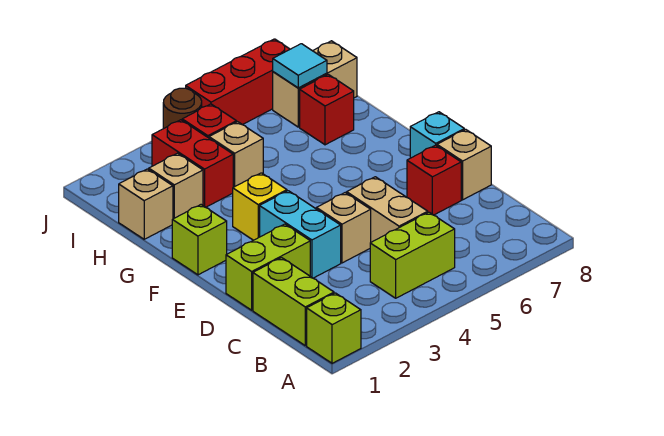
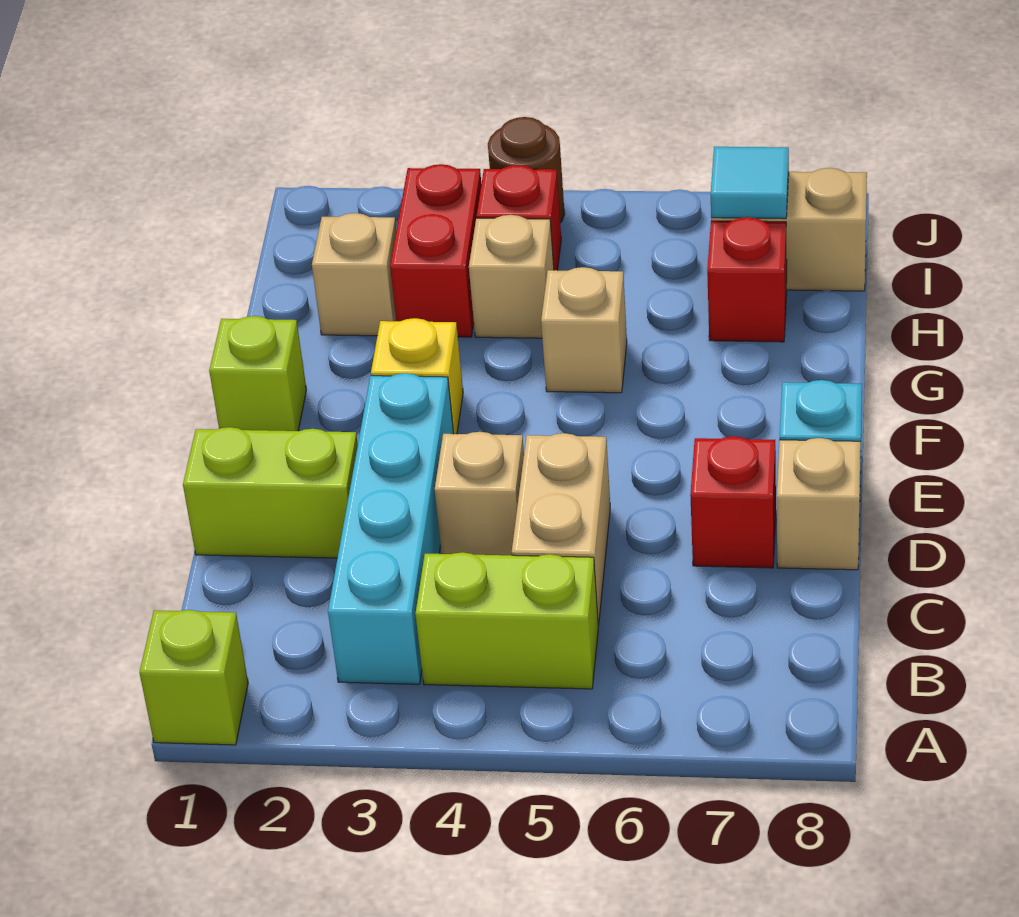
lime 1x2 brick [253,258,334,346] -> none
cyan 1x2 brick [260,191,341,278] -> cyan 1x4 brick [328,373,454,684]
tan 1x1 brick [119,169,173,239] -> tan 1x1 brick moved to [541,267,627,393]
red 1x3 brick [186,39,290,125] -> none

